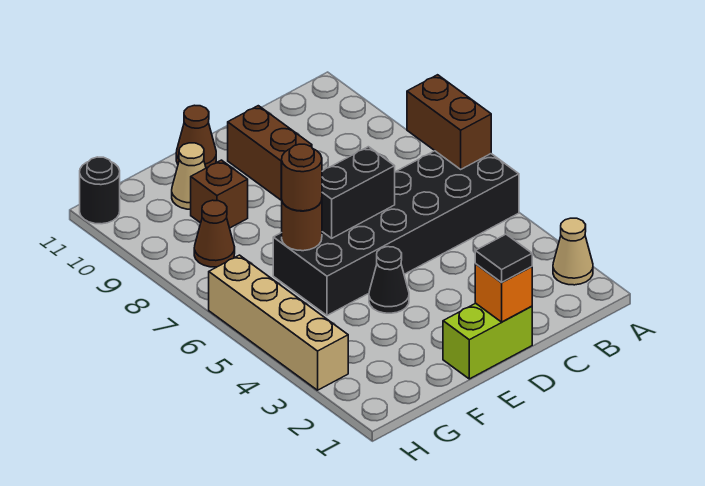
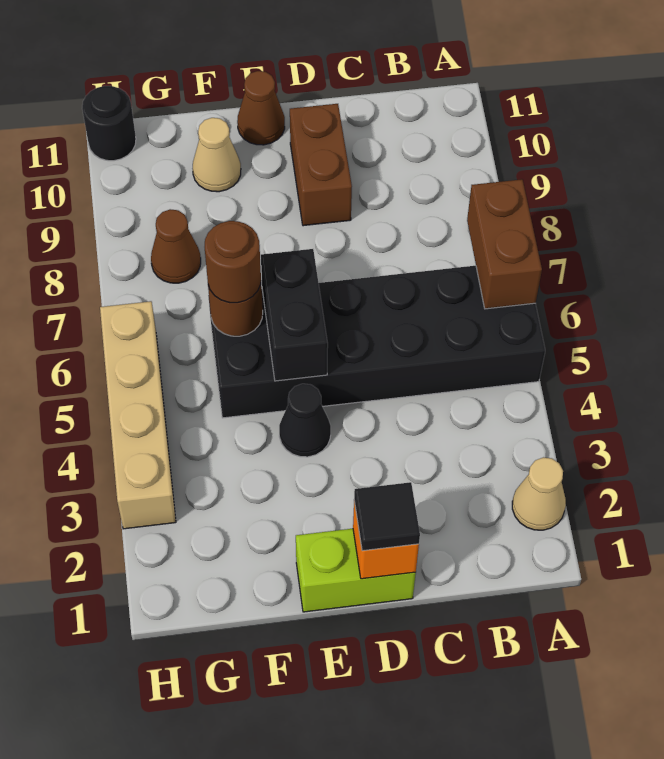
black 1x2 brick [322,147,395,238] -> black 1x2 brick turned to [261,249,328,381]
brown 1x1 brick [191,160,248,228] -> none

